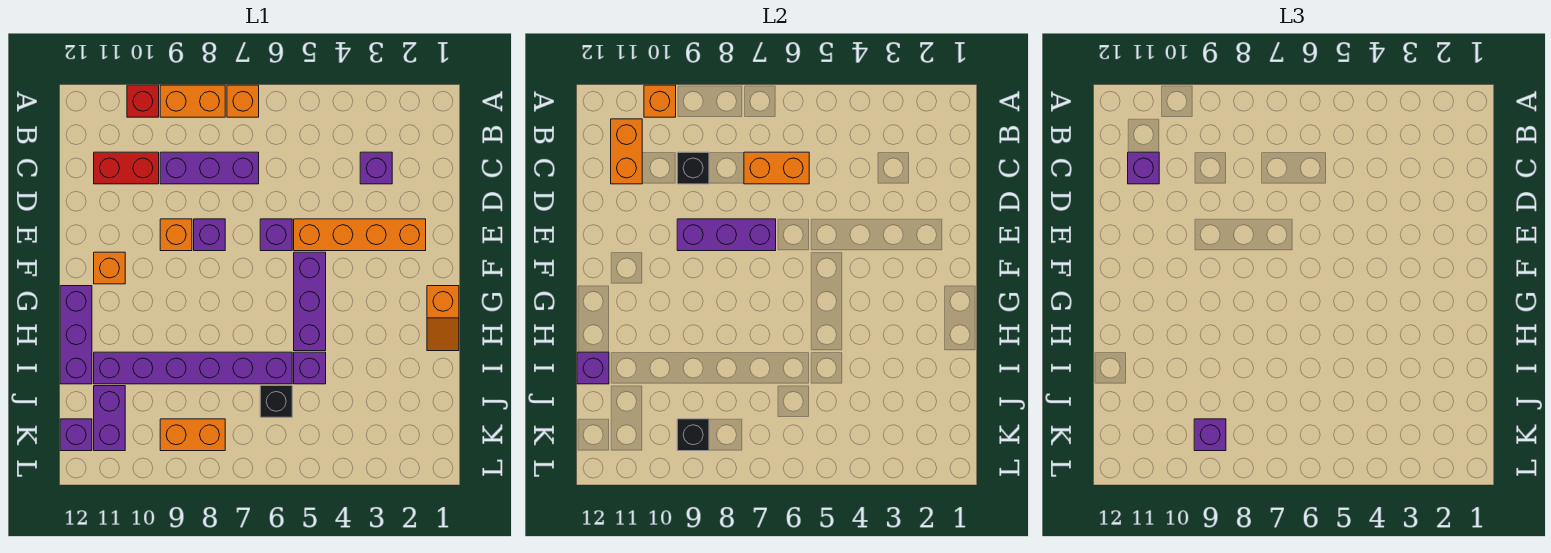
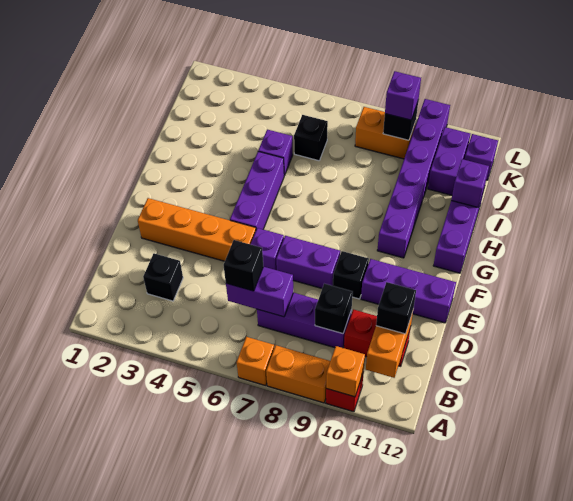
purple 1x1 brick [360,152,392,184] -> black 1x1 brick [143,253,183,301]
orange 1x2 brick [744,152,809,184] -> purple 1x2 brick [226,267,293,317]
none -> black 1x1 brick [224,240,263,291]
purple 1x1 brick [1128,152,1159,184] -> black 1x1 brick [376,282,416,334]
purple 1x3 brick [677,219,776,251] -> purple 1x3 brick moved to [361,259,456,323]
purple 1x1 brick [194,219,225,251] -> purple 1x2 brick [276,236,340,288]
orange 1x1 brick [160,219,192,251] -> black 1x1 brick [333,251,369,299]
orange 1x1 brick [94,252,125,284] -> none
orange 1x2 slope [427,286,459,351] -> none
purple 1x6 brick [94,352,292,384] -> purple 1x6 brick turned to [377,99,450,258]

